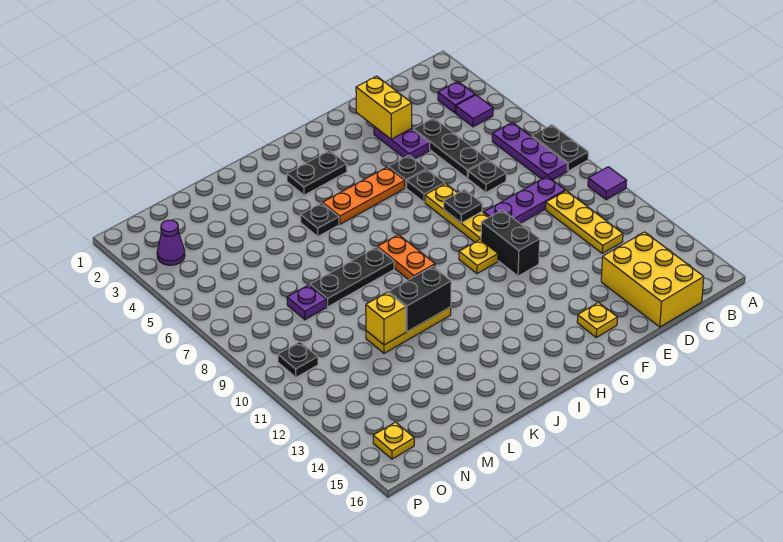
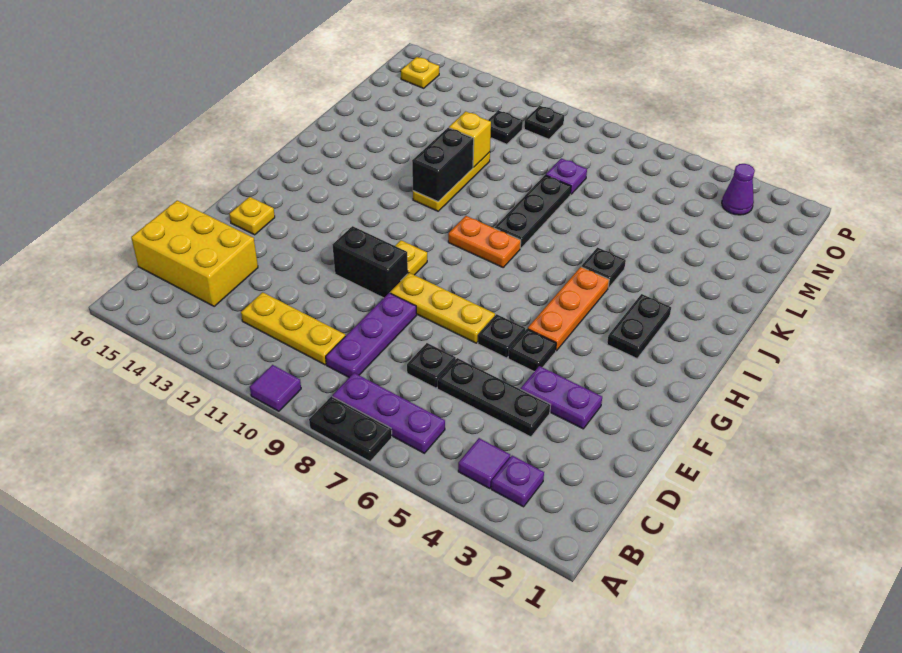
yellow 1x2 brick [356,76,412,139] -> none
black 1x1 plate [444,189,482,223] -> black 1x1 plate moved to [488,110,523,144]

